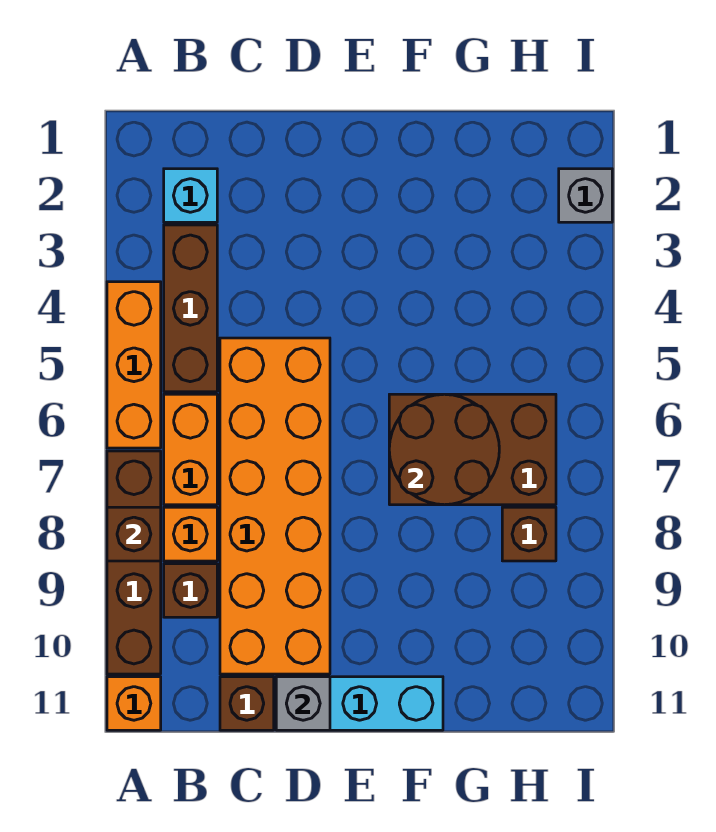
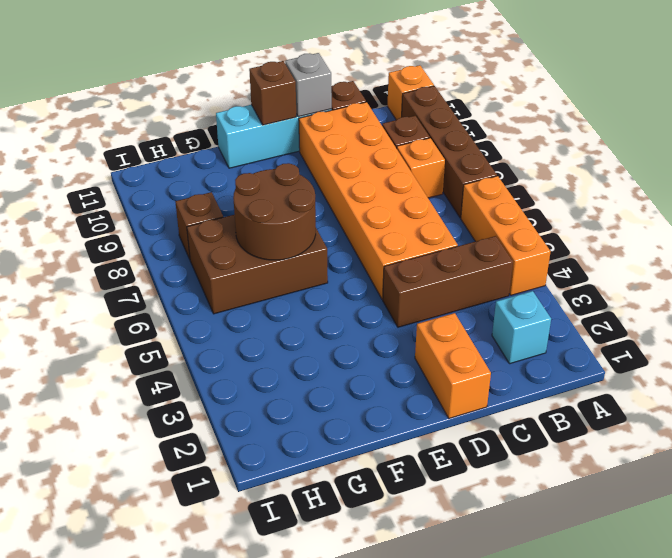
brown 1x1 brick [107,507,161,561] -> brown 1x1 brick moved to [249,61,296,125]
brown 1x3 brick [164,225,217,392] -> brown 1x3 brick turned to [383,236,513,327]
orange 1x2 brick [164,394,217,505] -> orange 1x2 brick moved to [415,313,491,418]
grey 1x1 brick [559,169,612,222] -> none

